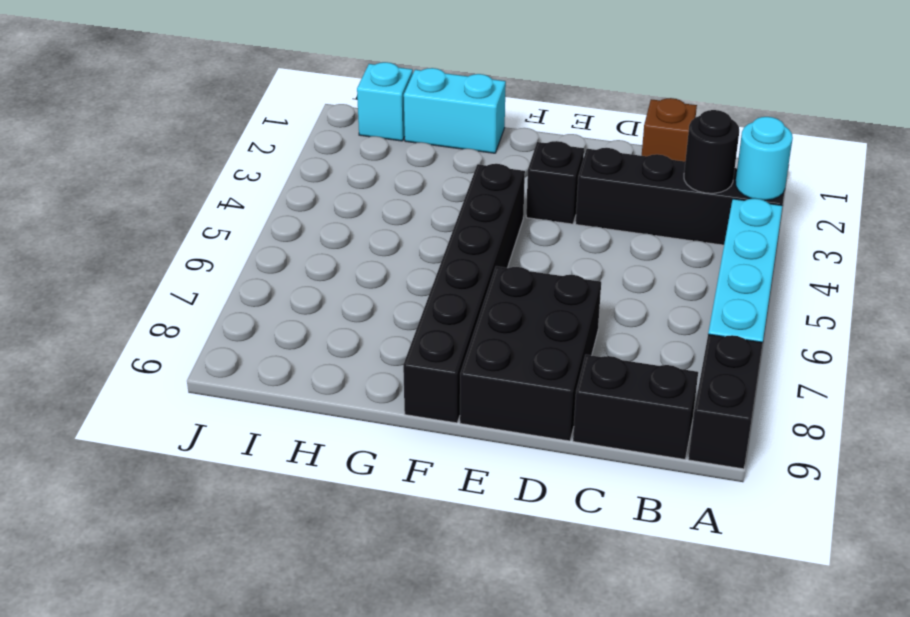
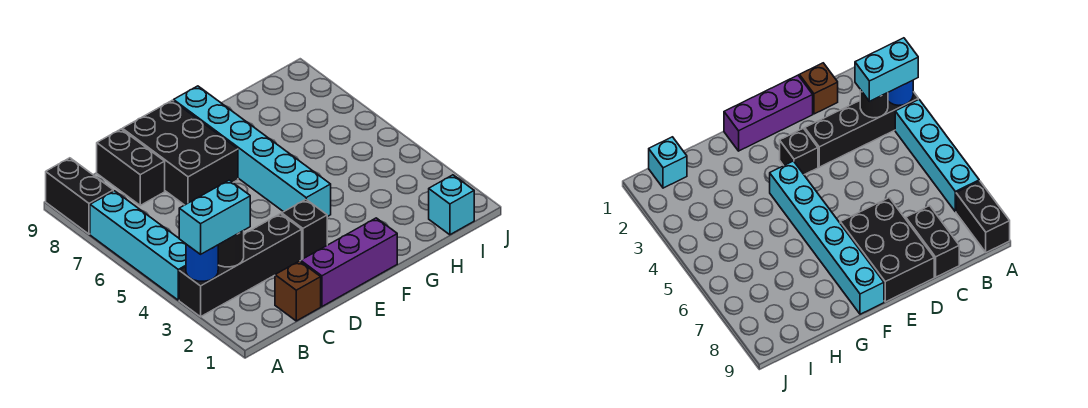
cyan 1x1 round brick [736,117,793,200] -> blue 1x1 round brick [186,244,218,281]
black 1x2 brick [573,355,698,459] -> black 1x2 brick turned to [97,129,165,205]
none -> purple 1x3 brick [301,218,397,307]
black 1x6 brick [403,164,525,423] -> cyan 1x6 brick [174,86,331,217]
cyan 1x2 brick [404,68,506,153] -> cyan 1x2 brick moved to [179,180,250,254]

